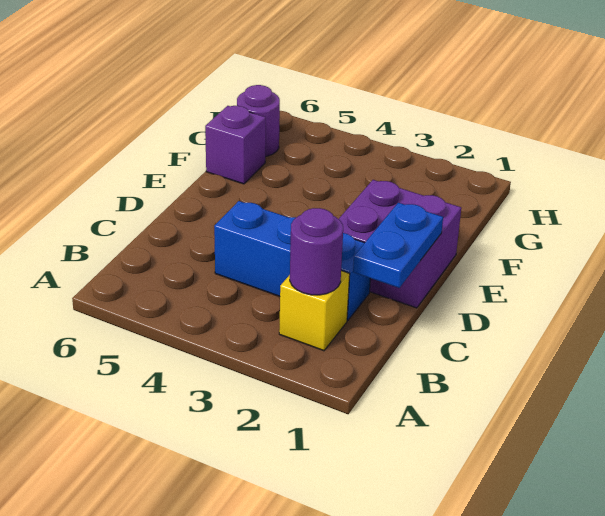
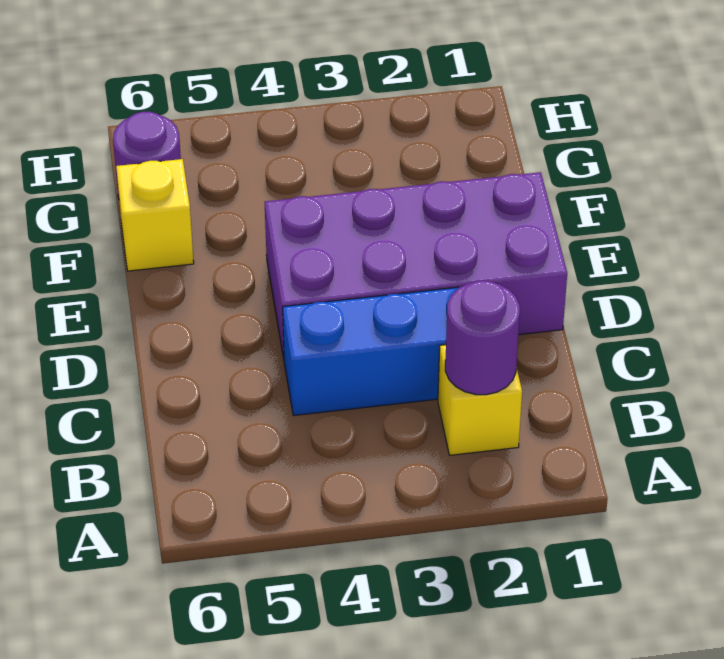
blue 1x2 plate [353,203,443,288] -> none
purple 2x2 brick [339,180,461,308] -> purple 2x4 brick [265,172,567,358]
purple 1x1 brick [205,106,266,184] -> yellow 1x1 brick [116,159,194,271]

